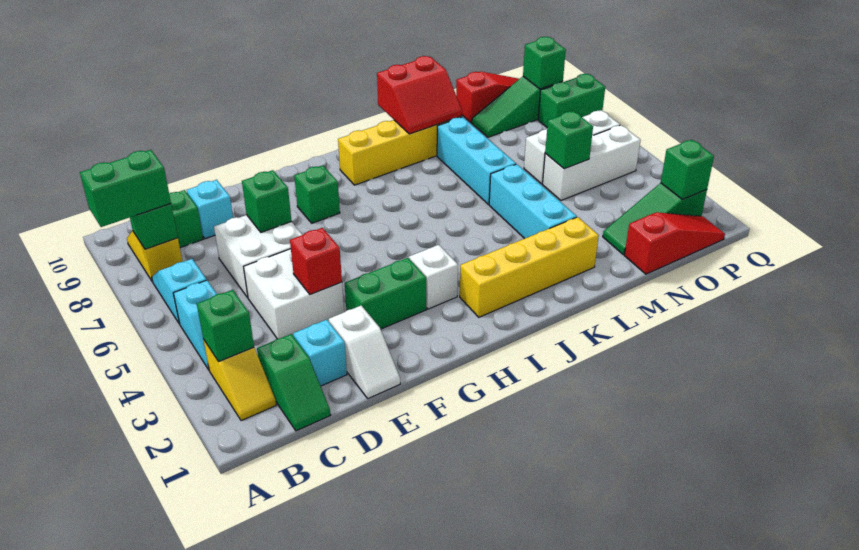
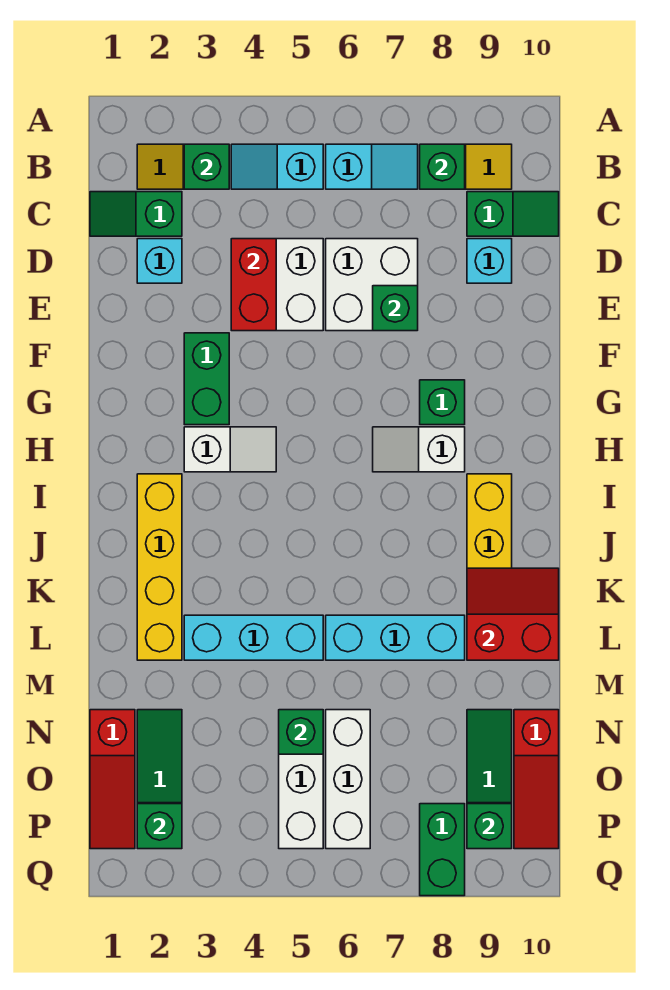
green 1x2 brick [80,150,171,227] -> none
white 1x2 slope [329,306,400,399] -> white 1x2 slope moved to [373,427,465,472]
red 1x1 brick [290,228,342,295] -> red 1x2 brick [231,239,276,331]
red 2x2 slope [377,56,462,134] -> red 2x2 slope turned to [467,568,559,660]

